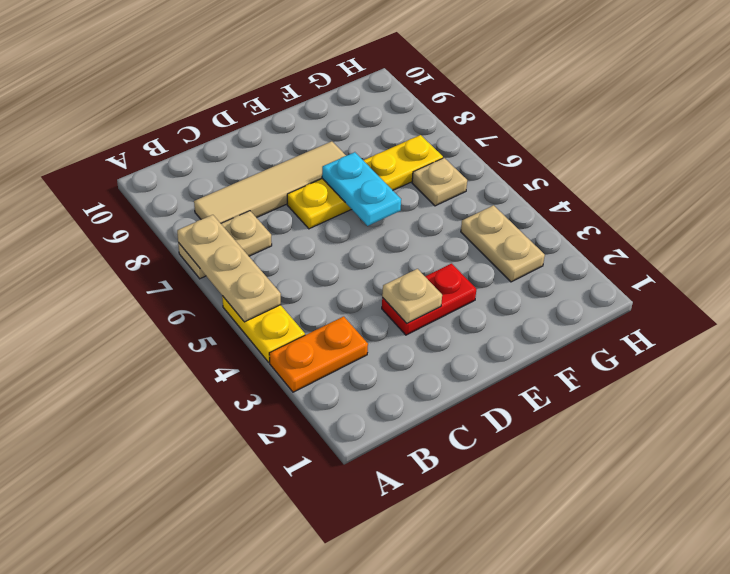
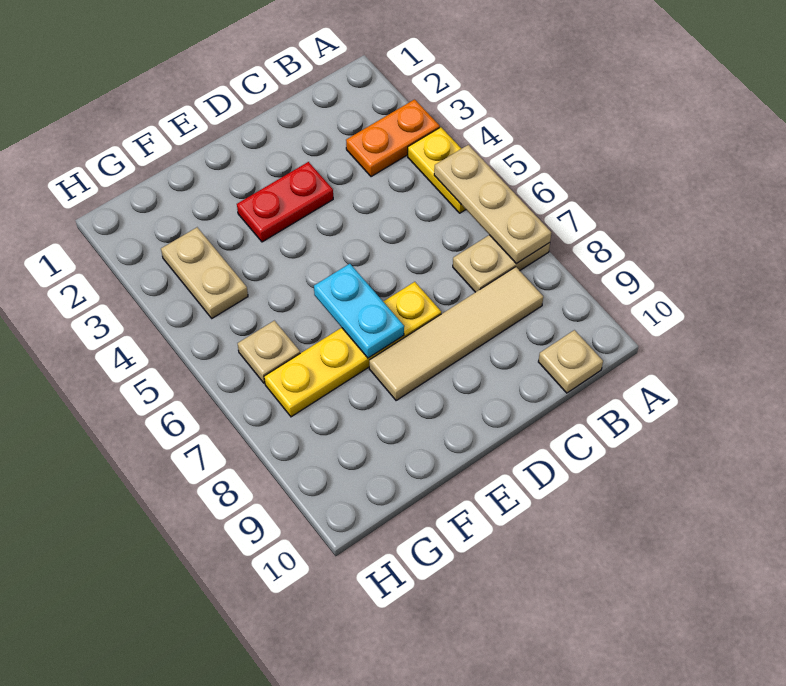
tan 1x1 plate [382,269,442,323] -> tan 1x1 plate moved to [538,330,603,393]

